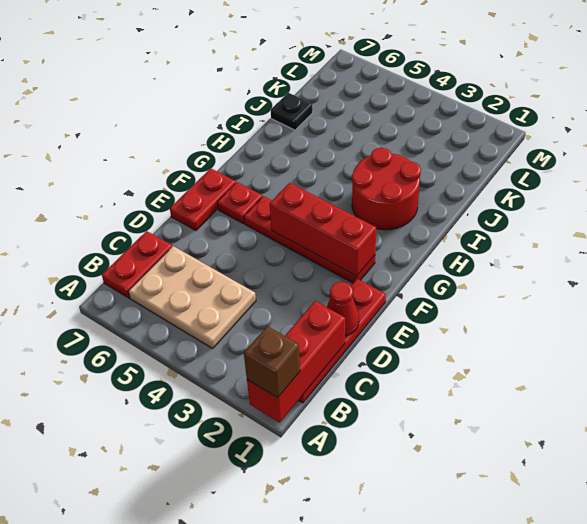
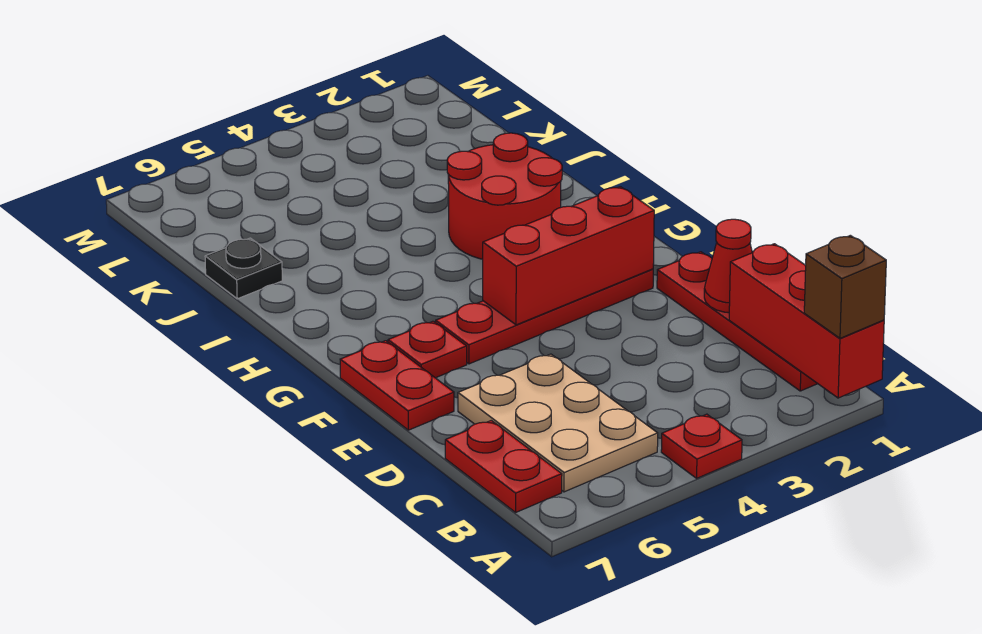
none -> red 1x1 plate [661,414,742,478]
tan 2x3 plate [129,246,256,348] -> tan 2x3 plate turned to [458,354,658,492]

